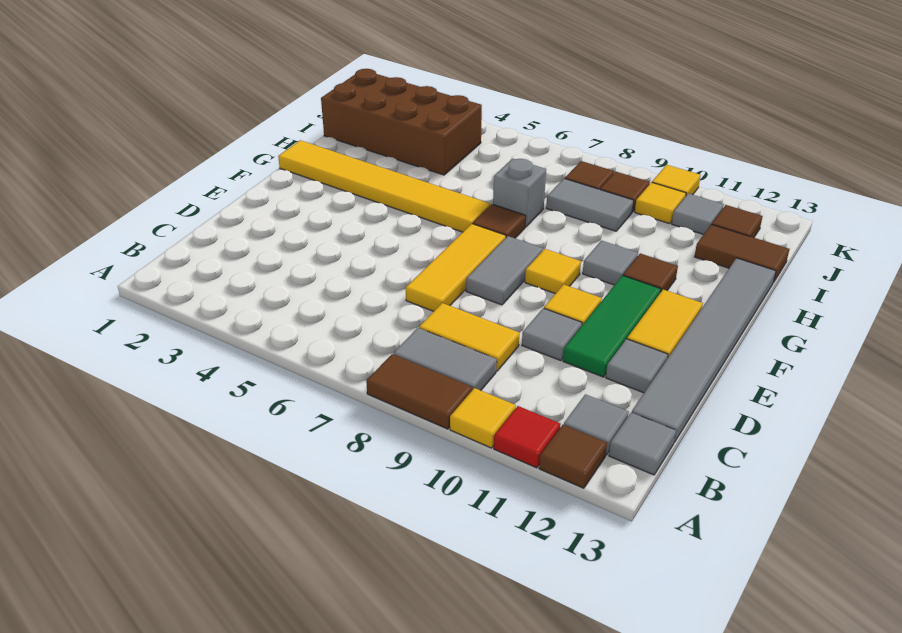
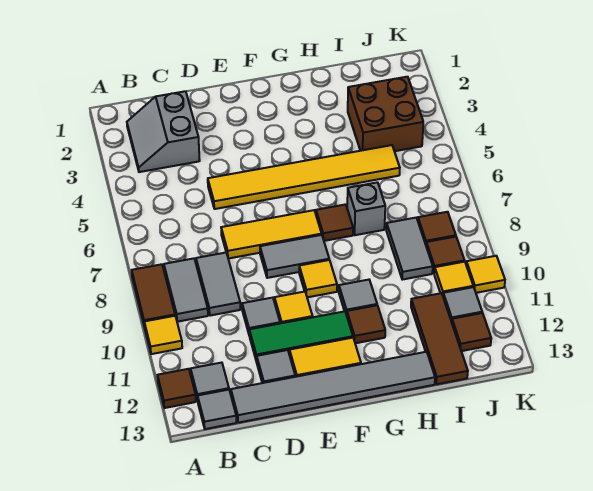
red 1x1 tile [494,406,561,468] -> none
none -> grey 2x2 slope [127,91,200,172]
yellow 1x2 tile [419,303,519,371] -> grey 1x2 tile [196,253,240,316]
yellow 1x6 tile [278,140,490,232] -> yellow 1x6 tile turned to [208,145,400,209]
brown 2x4 brick [321,69,482,175] -> brown 2x2 brick [348,77,423,151]
brown 1x2 tile [695,224,789,283] -> brown 1x3 tile [411,293,468,384]

